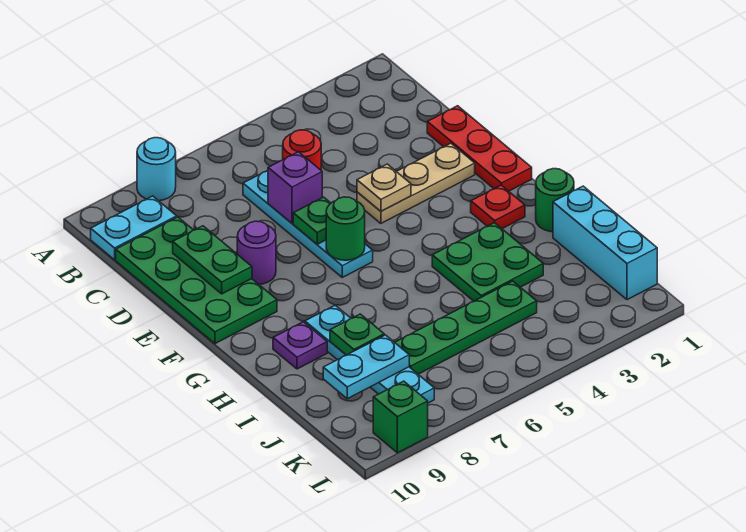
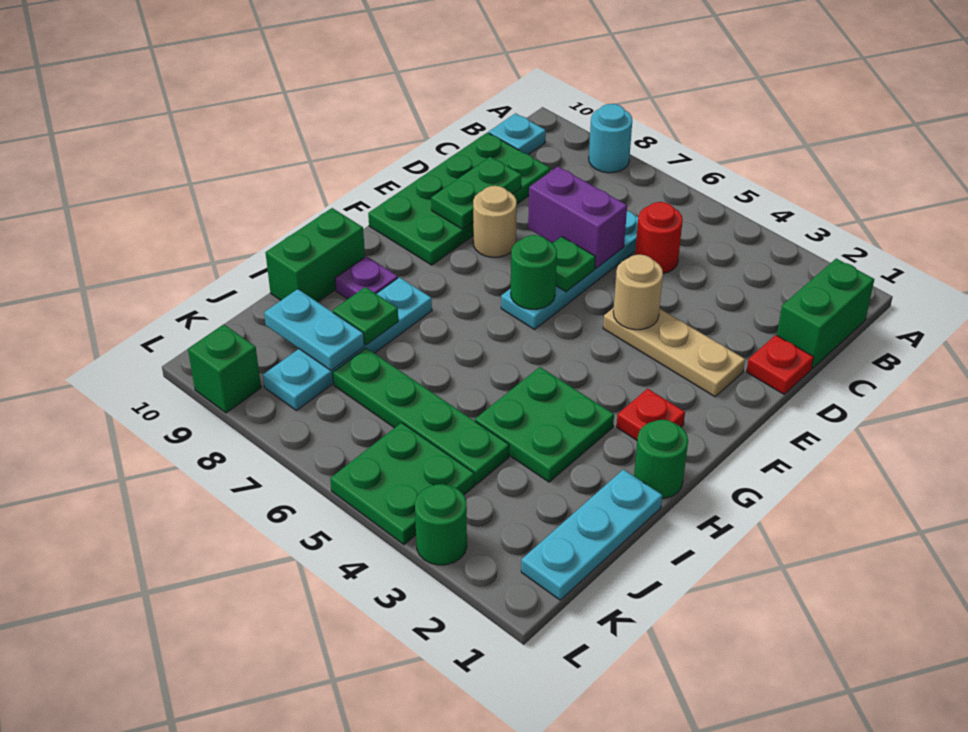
none -> green 1x2 brick [777,259,874,369]
cyan 1x2 plate [91,196,177,260] -> cyan 1x1 plate [489,113,546,155]
red 1x3 plate [427,106,532,191] -> red 1x1 plate [747,335,814,394]
purple 1x1 brick [268,152,322,223] -> purple 1x2 brick [528,167,627,268]
tan 1x1 plate [357,164,411,211] -> tan 1x1 round brick [613,255,663,330]
purple 1x1 round brick [237,221,276,284] -> tan 1x1 round brick [473,186,517,257]
none -> green 1x2 brick [265,208,365,302]
cyan 1x3 brick [553,186,657,300] -> cyan 1x3 plate [521,470,662,600]
none -> green 2x2 plate [330,423,475,545]
none -> green 1x1 round brick [415,484,467,565]

